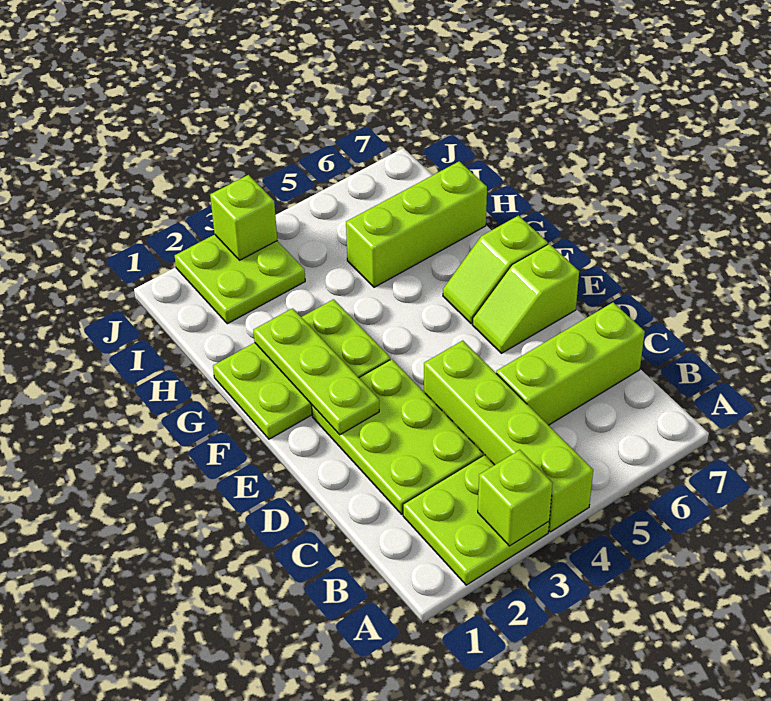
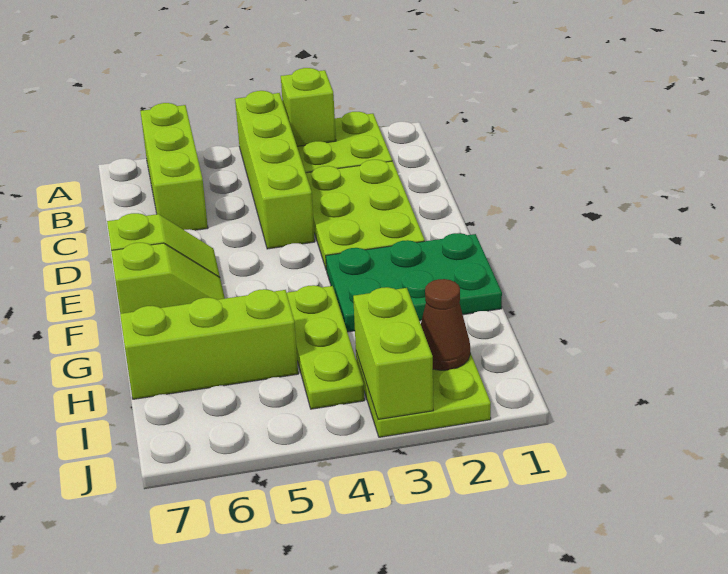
lime 1x3 brick [496,302,645,425] -> lime 1x3 brick turned to [140,103,208,230]
lime 1x3 plate [253,308,379,435] -> lime 1x3 plate moved to [287,285,364,409]
lime 2x3 plate [213,299,390,439] -> green 2x3 plate [326,233,502,332]
none -> brown 1x1 cone [421,279,470,370]
lime 1x1 brick [210,175,277,260] -> lime 1x2 brick [353,287,433,419]

